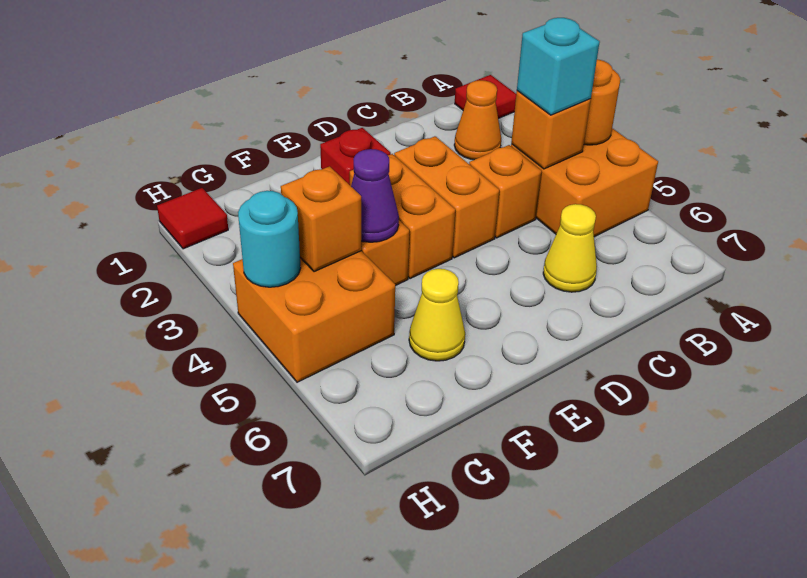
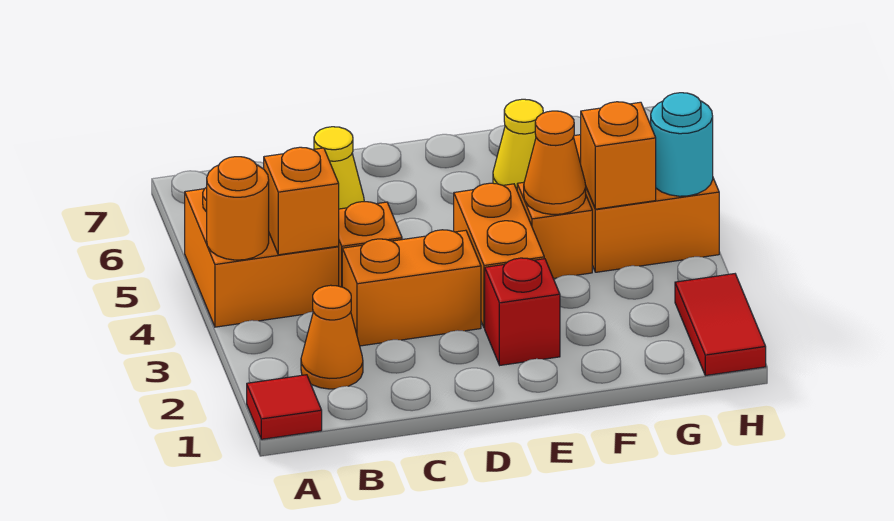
cyan 1x1 brick [517,18,600,115] -> none
orange 1x2 brick [394,136,499,258] -> orange 1x2 brick turned to [342,230,481,346]
purple 1x1 cone [351,149,399,242] -> orange 1x1 cone [524,111,586,214]
red 1x1 tile [157,188,228,249] -> red 1x2 tile [675,274,766,376]

